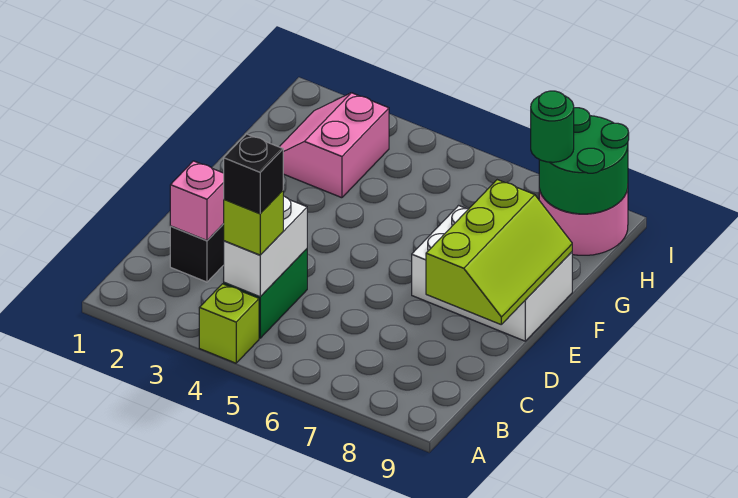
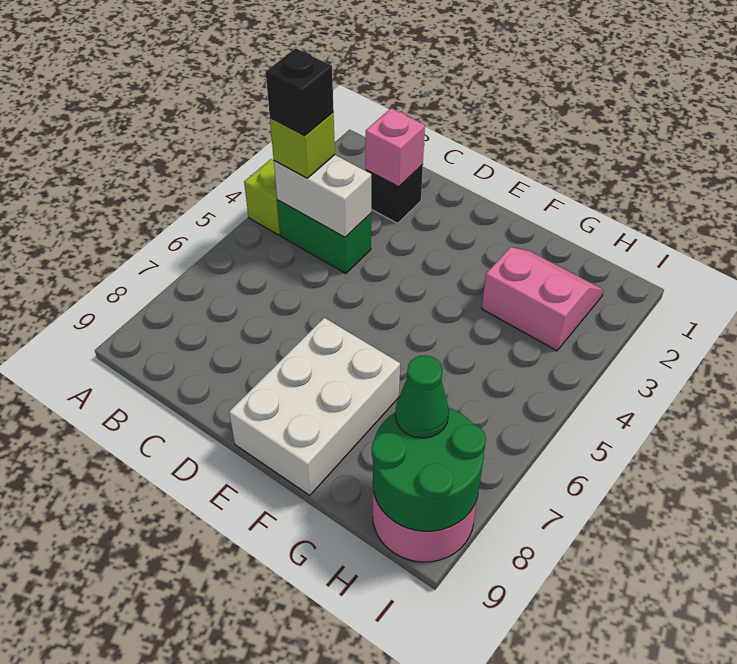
lime 2x3 slope [426,180,572,324] -> none
green 1x1 round brick [531,91,574,162] -> green 1x1 cone [395,355,449,438]

